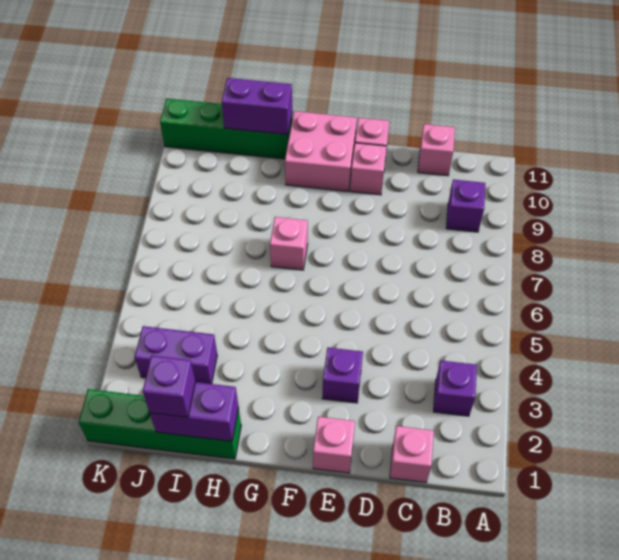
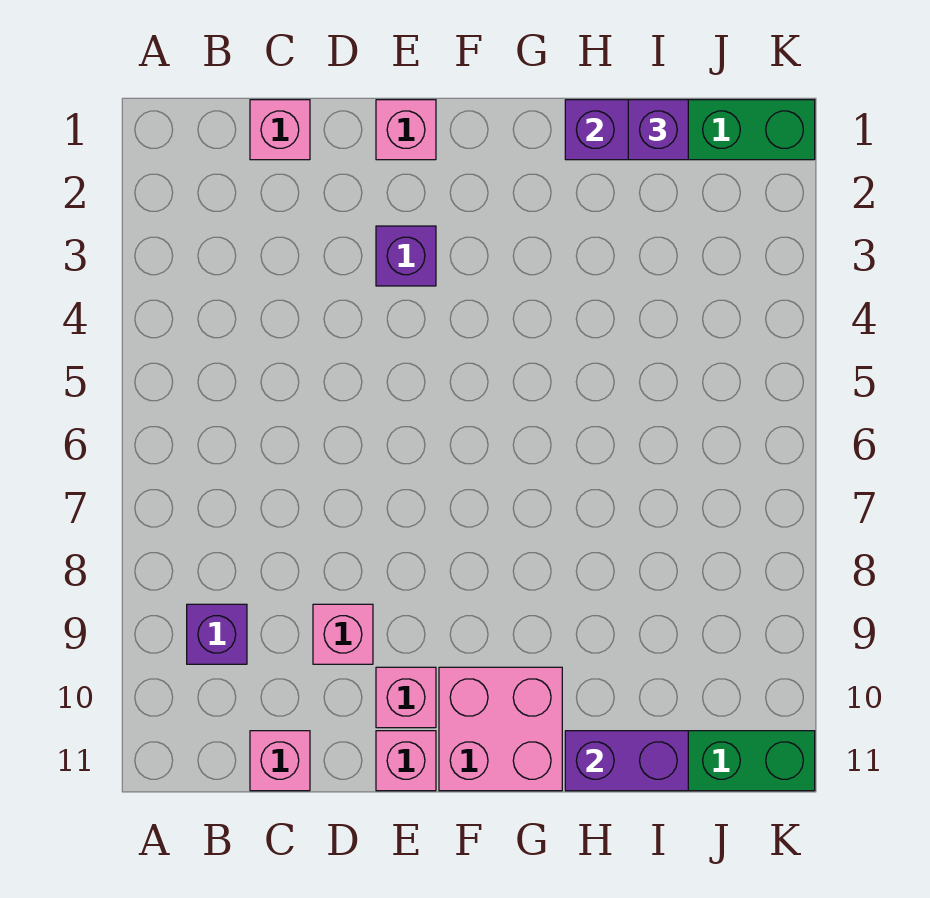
purple 1x1 brick [434,361,477,416] -> none
pink 1x1 brick [270,217,308,270] -> pink 1x1 brick moved to [313,604,373,664]
purple 1x2 brick [135,326,217,384] -> none

